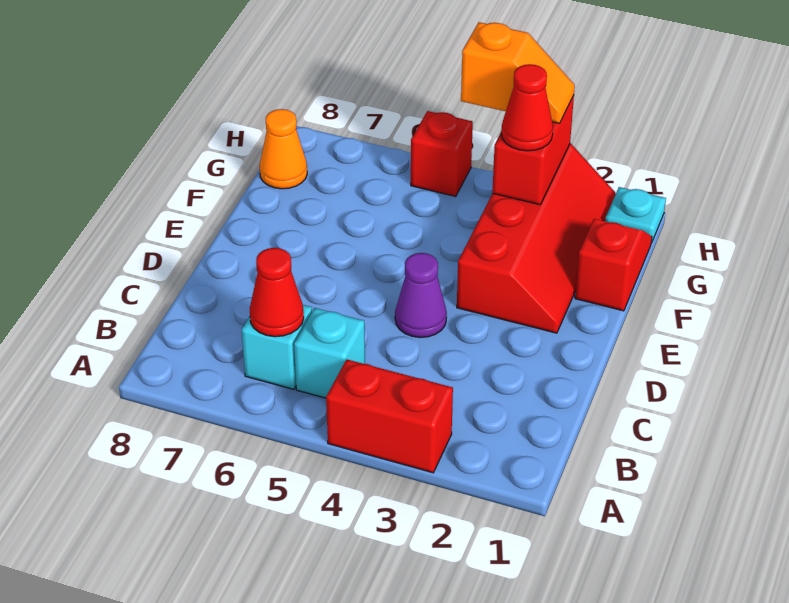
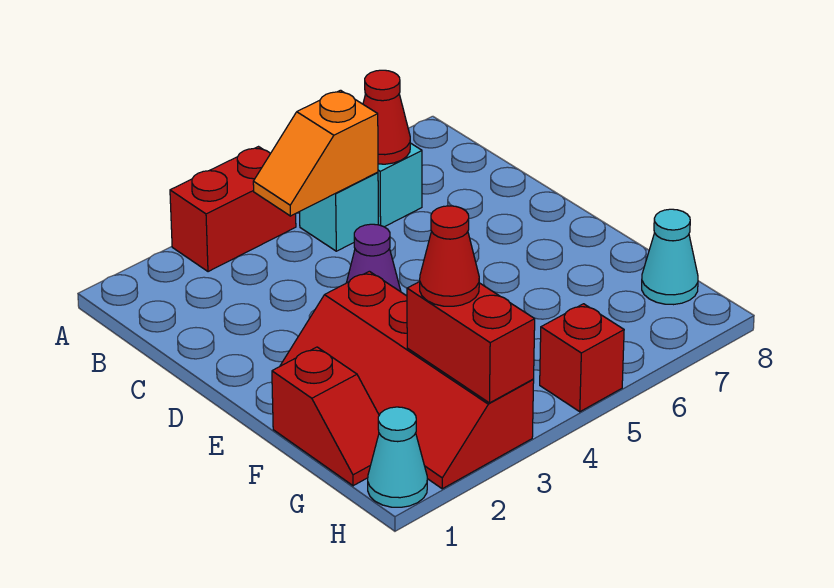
orange 1x1 cone [260,109,307,189] -> cyan 1x1 cone [642,209,698,305]
cyan 1x1 plate [605,187,666,243] -> cyan 1x1 cone [368,407,427,507]
orange 1x2 slope [461,22,575,123] -> orange 1x2 slope moved to [253,90,378,216]

